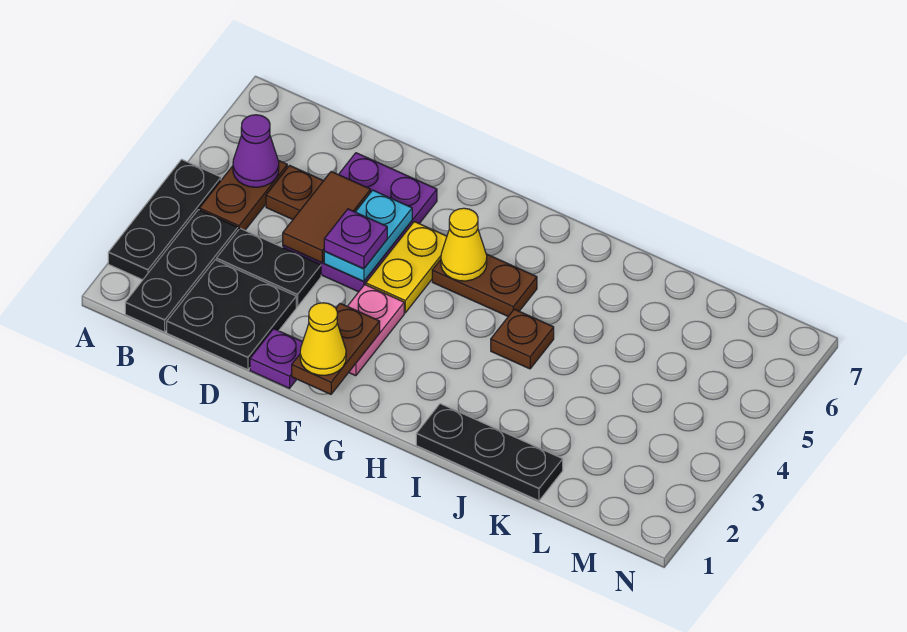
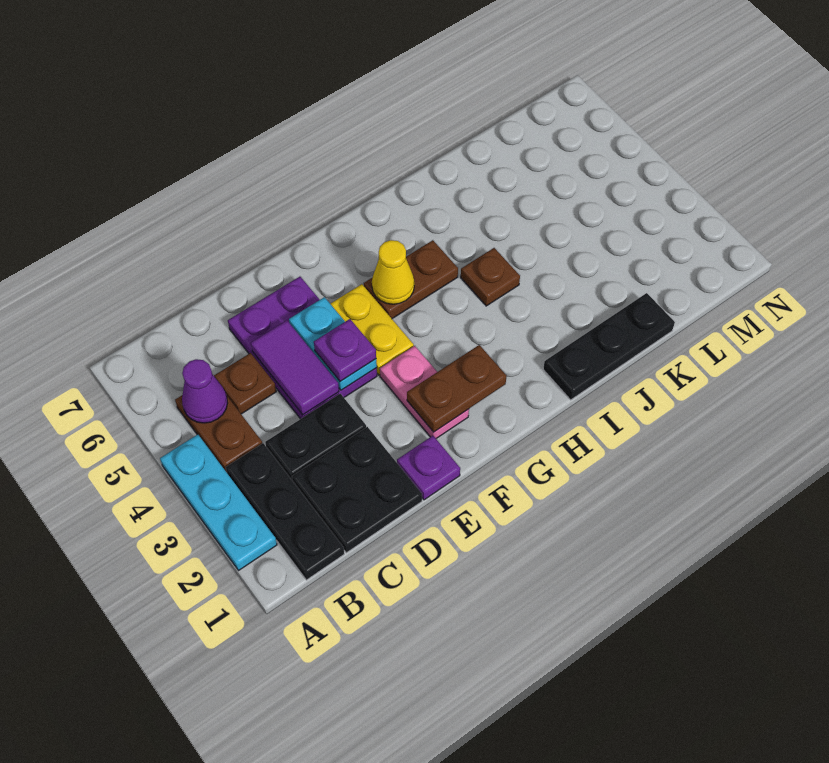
black 1x3 plate [108,159,221,280] -> cyan 1x3 plate [160,434,277,571]
brown 1x2 tile [283,172,371,262] -> purple 1x2 tile [251,320,339,415]
brown 1x2 plate [292,303,380,394] -> brown 1x2 plate turned to [407,345,507,432]
yellow 1x1 cone [300,303,346,375] -> none

